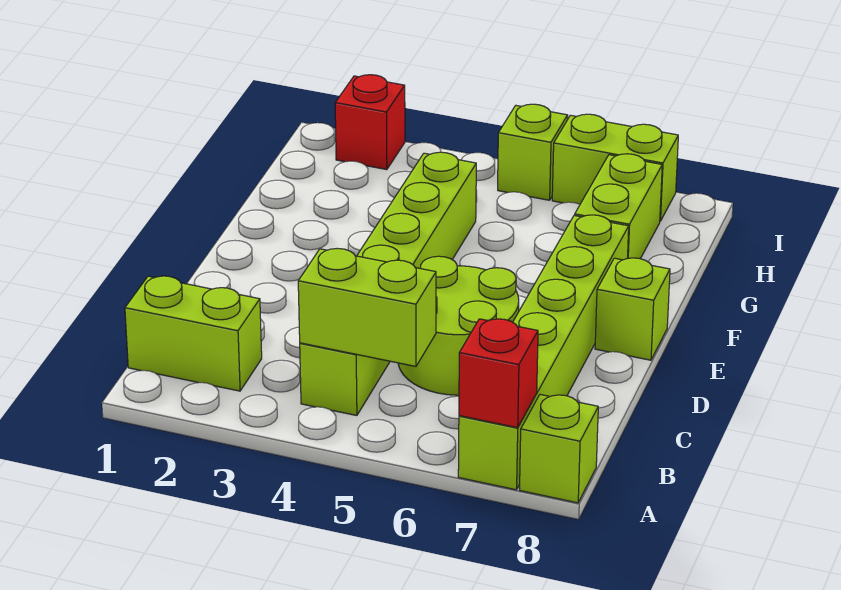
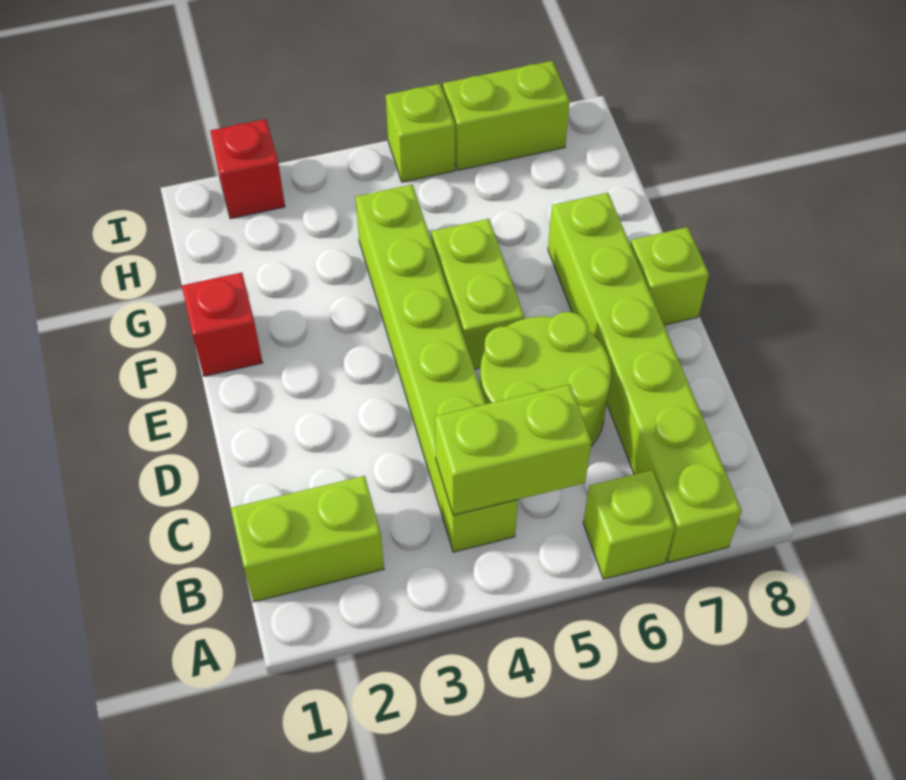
red 1x1 brick [459,319,538,428] -> red 1x1 brick moved to [182,272,263,376]
lime 1x1 brick [520,395,598,503] -> lime 1x1 brick moved to [583,470,675,579]
lime 1x2 brick [575,154,662,259] -> lime 1x2 brick moved to [431,219,524,369]

